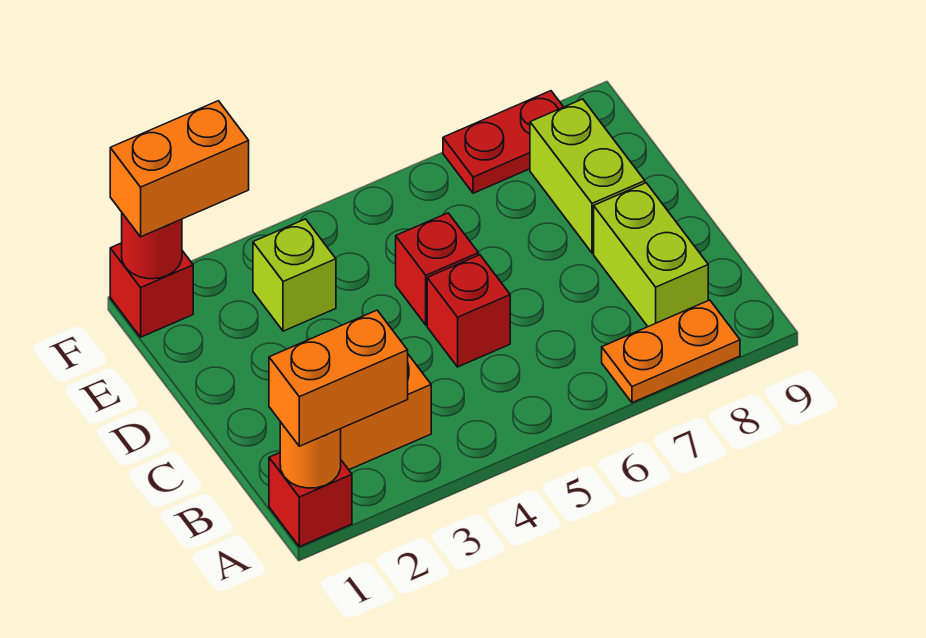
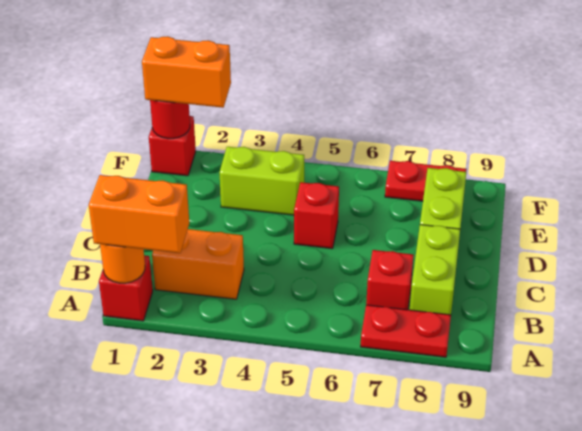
orange 1x2 plate [602,300,740,403] -> red 1x2 plate [361,305,451,357]
red 1x1 brick [427,255,510,367] -> red 1x1 brick moved to [366,250,414,310]
lime 1x1 brick [253,219,336,331] -> lime 1x2 brick [219,147,304,215]

